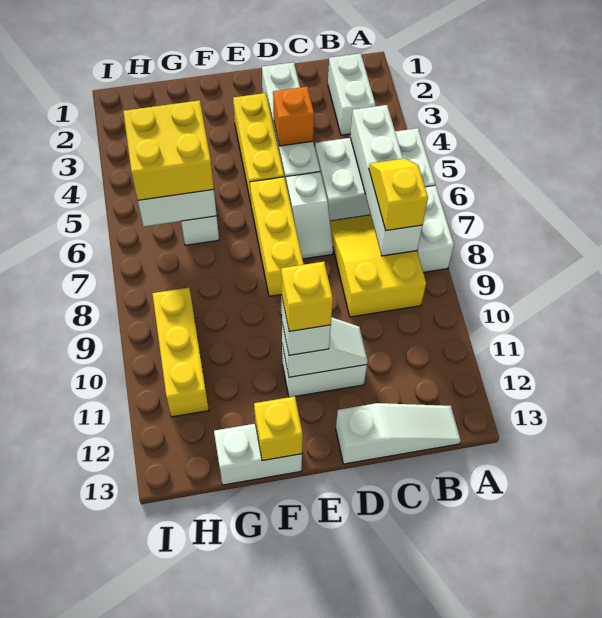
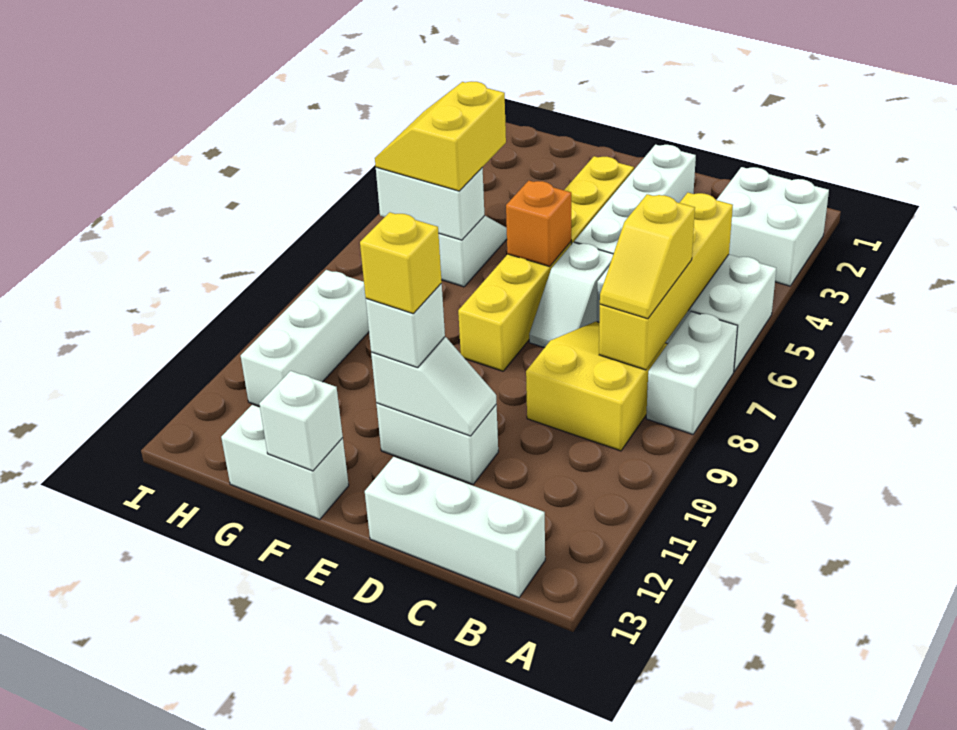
white 1x2 brick [328,53,375,135] -> white 2x2 brick [717,167,829,286]
white 1x4 brick [350,105,422,256] -> yellow 1x4 brick [599,193,733,370]
yellow 1x2 slope [369,158,428,231] -> yellow 1x2 slope turned to [600,194,695,319]
white 1x3 slope [336,403,461,464] -> white 1x3 brick [365,457,545,598]
orange 1x1 brick [273,87,314,146] -> orange 1x1 brick moved to [506,181,571,267]
yellow 1x1 brick [254,396,303,461] -> white 1x1 brick [259,371,343,471]
yellow 2x2 brick [123,100,214,200] -> yellow 2x2 slope [375,82,506,191]
yellow 1x3 brick [152,288,209,417] -> white 1x3 brick [241,270,369,406]

